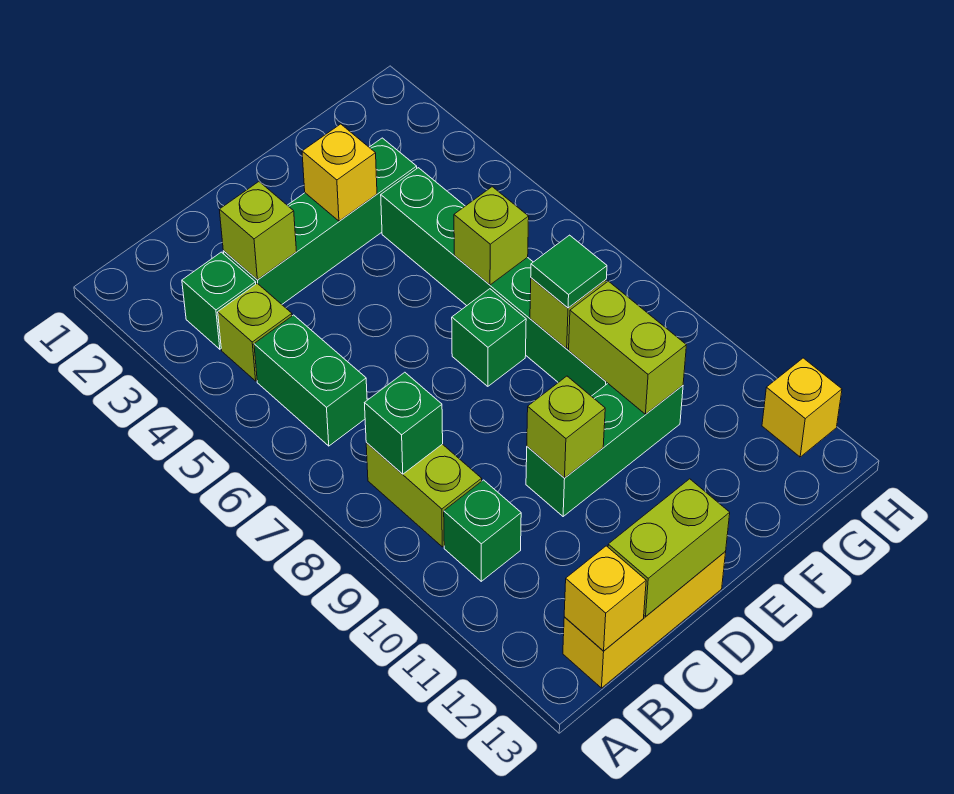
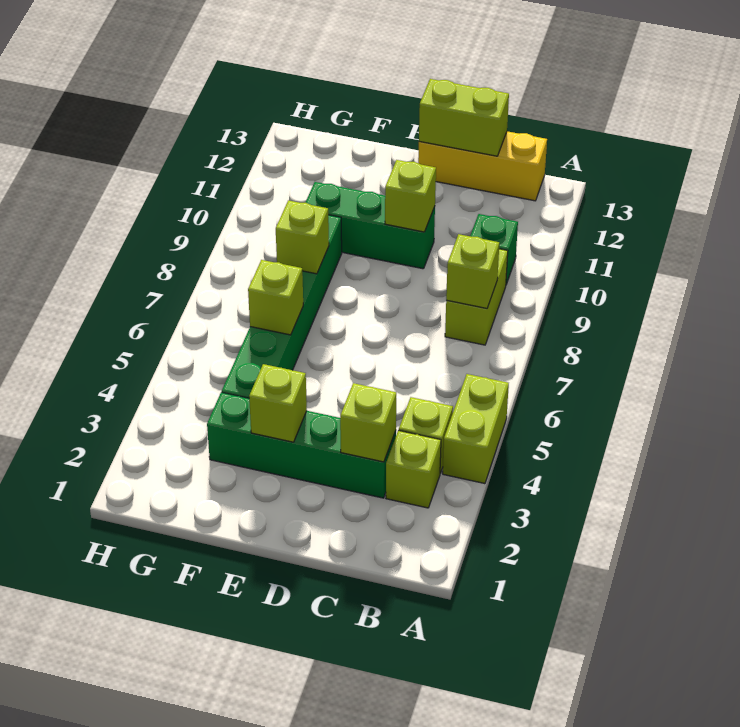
green 1x1 brick [182,252,256,349] -> lime 1x1 brick [386,430,441,508]
green 1x2 brick [254,315,367,446] -> none
green 1x1 brick [365,372,443,474] -> lime 1x1 brick [446,234,499,308]
yellow 1x1 brick [564,546,646,651] -> none
yellow 1x1 brick [302,124,377,221] -> lime 1x1 brick [249,364,307,442]
green 1x1 brick [452,289,526,386] -> none
green 1x1 tile [531,235,607,308] -> none
lime 1x2 brick [569,281,686,414] -> lime 1x2 brick moved to [443,374,509,484]
yellow 1x1 brick [762,358,842,457] -> none

